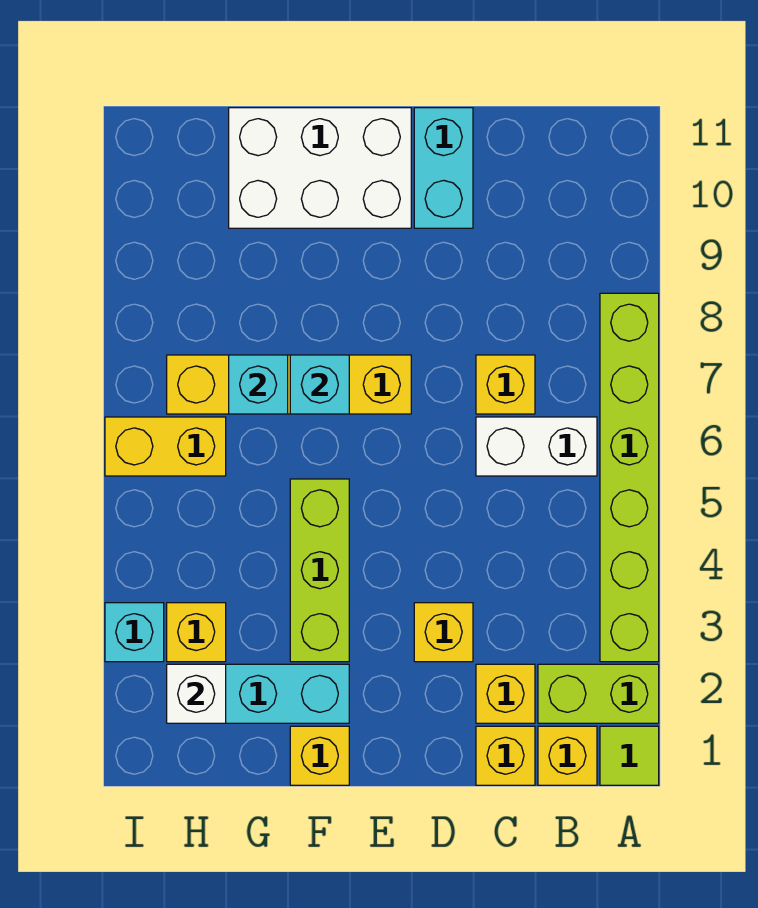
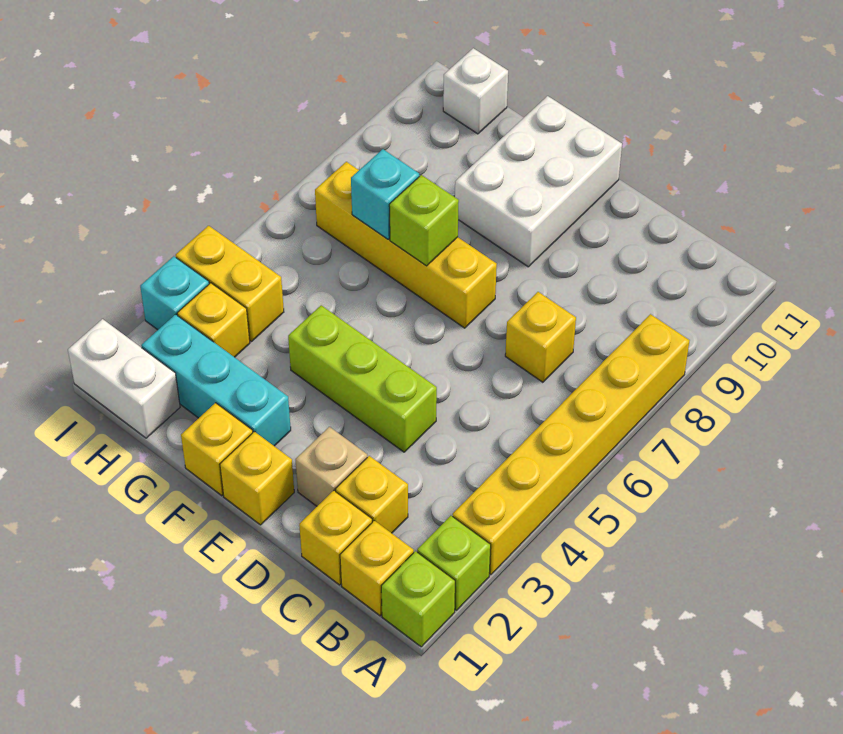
lime 1x1 tile [600,726,659,785] -> lime 1x1 brick [381,551,455,647]
lime 1x2 brick [538,664,659,723] -> lime 1x1 brick [417,516,491,610]
lime 1x6 brick [600,293,659,662] -> yellow 1x6 brick [453,314,690,575]
white 1x2 brick [476,417,597,476] -> white 1x2 brick moved to [68,319,180,438]
none -> tan 1x1 brick [296,427,367,506]
yellow 1x1 brick [414,603,473,662] -> yellow 1x1 brick moved to [220,432,294,525]
cyan 1x2 brick [414,108,473,228] -> none
white 2x3 brick [229,108,411,228] -> white 2x3 brick turned to [455,96,622,267]
lime 1x3 brick [290,479,349,662] -> lime 1x3 brick turned to [288,305,437,452]
cyan 1x1 brick [290,355,349,414] -> lime 1x1 brick [389,175,459,266]
white 1x1 brick [167,664,226,723] -> white 1x1 brick moved to [443,48,508,134]
yellow 1x2 brick [105,417,226,476] -> yellow 1x2 brick moved to [176,226,284,342]

